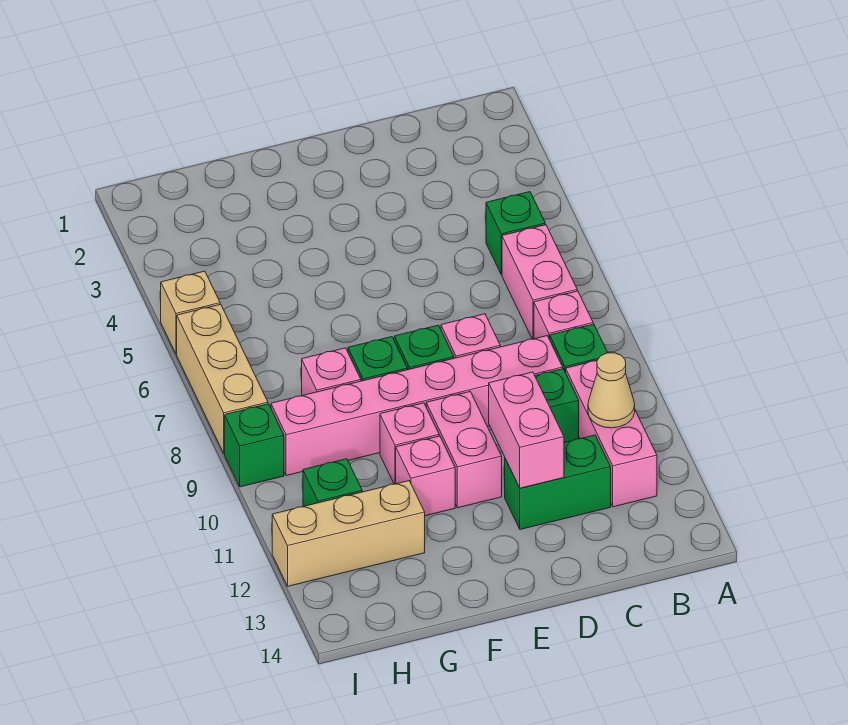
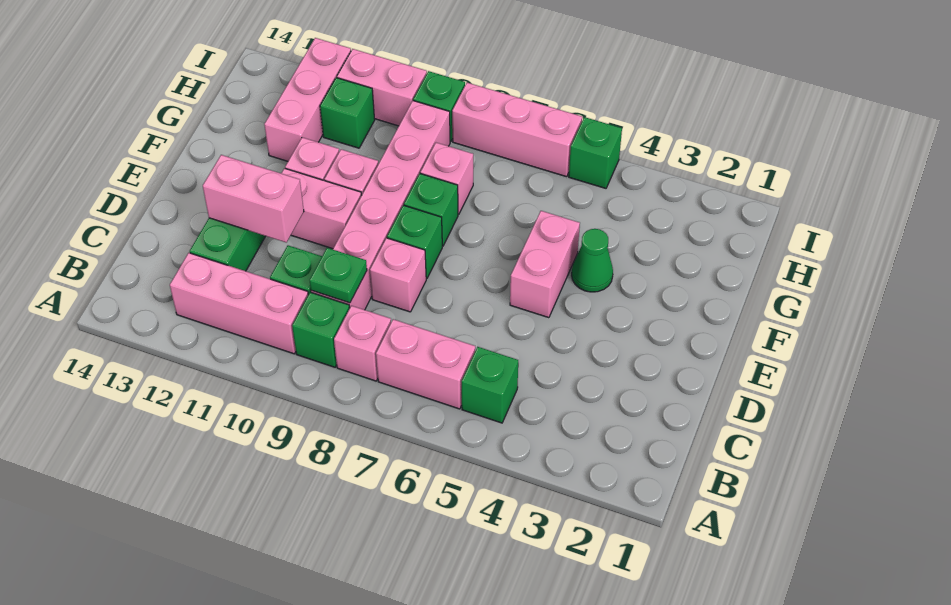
tan 1x1 cone [588,353,635,428] -> none
none -> green 1x1 plate [310,248,367,303]
none -> pink 1x2 brick [510,211,580,318]
none -> green 1x1 cone [572,229,613,292]
tan 1x3 brick [272,481,425,586] -> pink 1x3 brick [264,38,351,161]
tan 1x1 brick [161,271,220,354] -> green 1x1 brick [569,117,622,188]
tan 1x3 brick [177,304,268,454] -> pink 1x3 brick [452,83,582,177]
none -> pink 1x2 brick [337,49,427,126]

